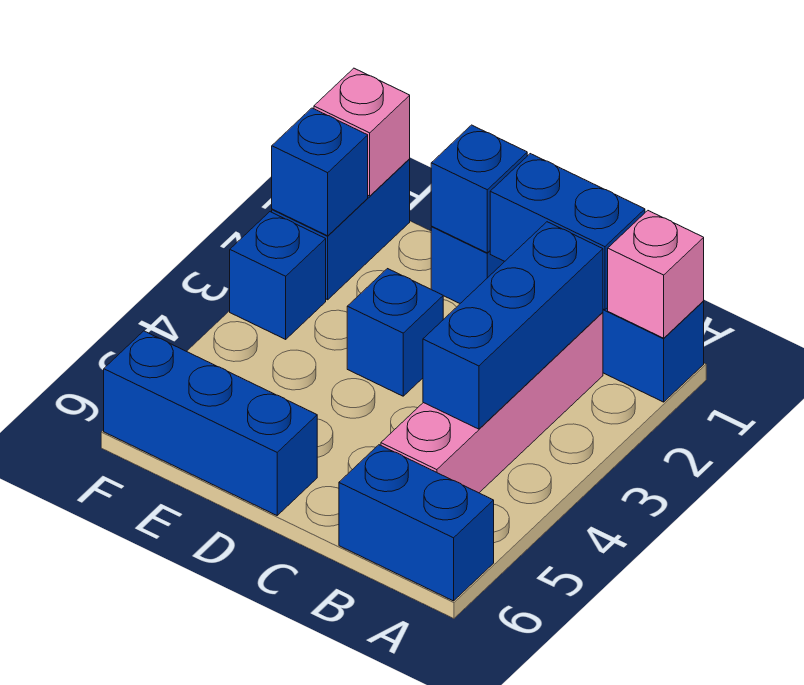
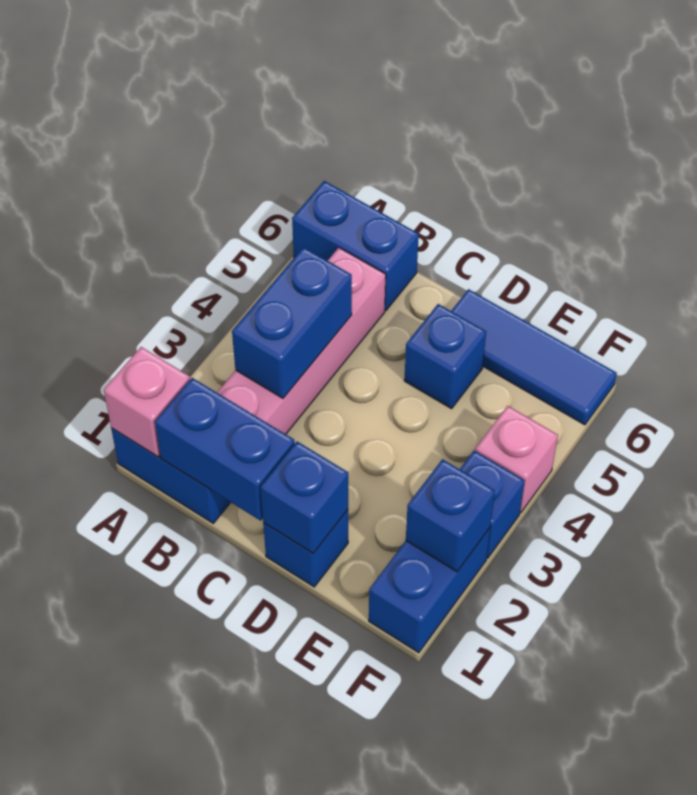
blue 1x3 brick [423,222,603,429] -> blue 1x2 brick [232,247,352,398]
blue 1x1 brick [347,269,443,396] -> blue 1x1 brick moved to [404,304,486,409]
blue 1x3 brick [104,331,317,515] -> blue 1x3 tile [451,289,617,425]
pink 1x1 brick [314,68,410,196] -> pink 1x1 brick moved to [475,406,558,513]

